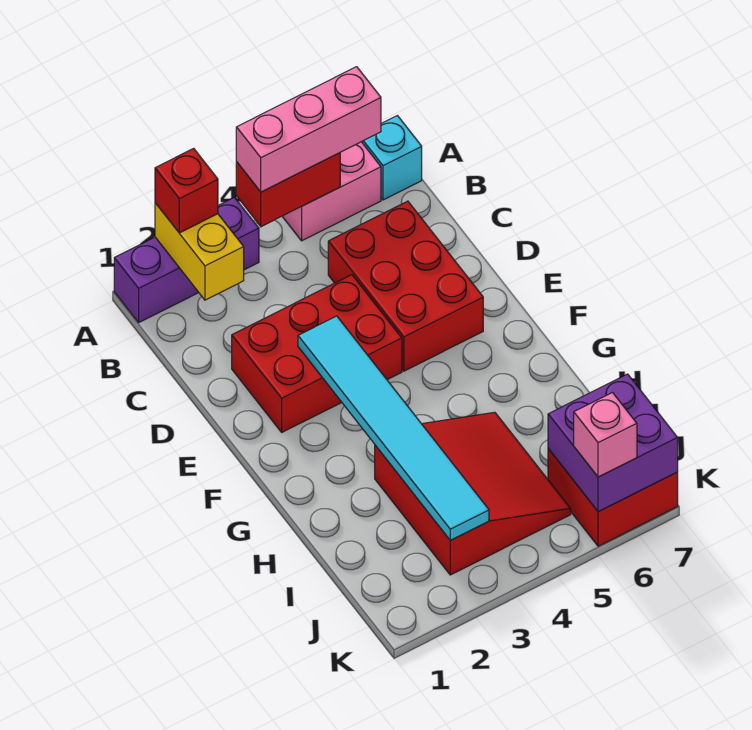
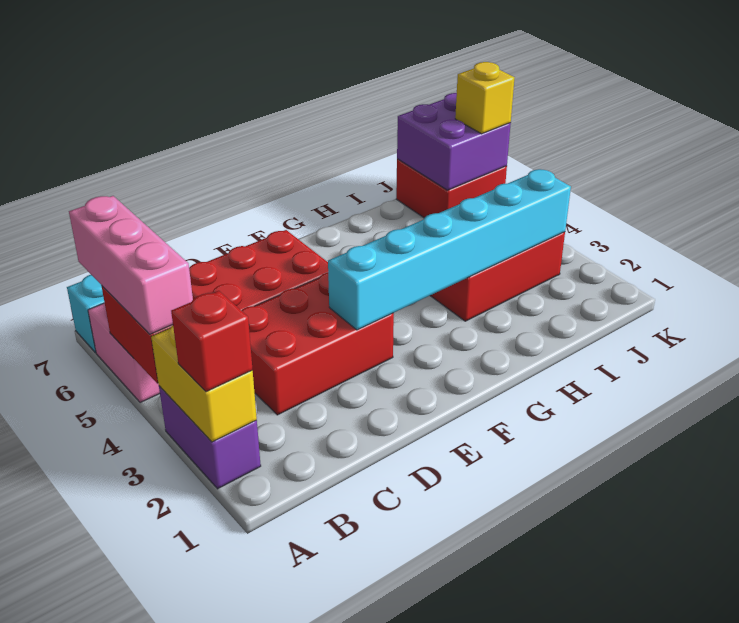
purple 1x3 brick [114,197,259,322] -> purple 1x2 brick [159,386,261,489]
yellow 1x2 brick [155,203,244,300] -> yellow 1x2 brick turned to [151,325,257,442]
red 2x3 brick [232,275,402,432] -> red 2x3 brick turned to [241,272,394,415]
cyan 1x6 tile [298,316,489,540] -> cyan 1x6 brick [328,169,571,330]
pink 1x1 brick [574,392,637,477] -> yellow 1x1 brick [455,62,515,134]

